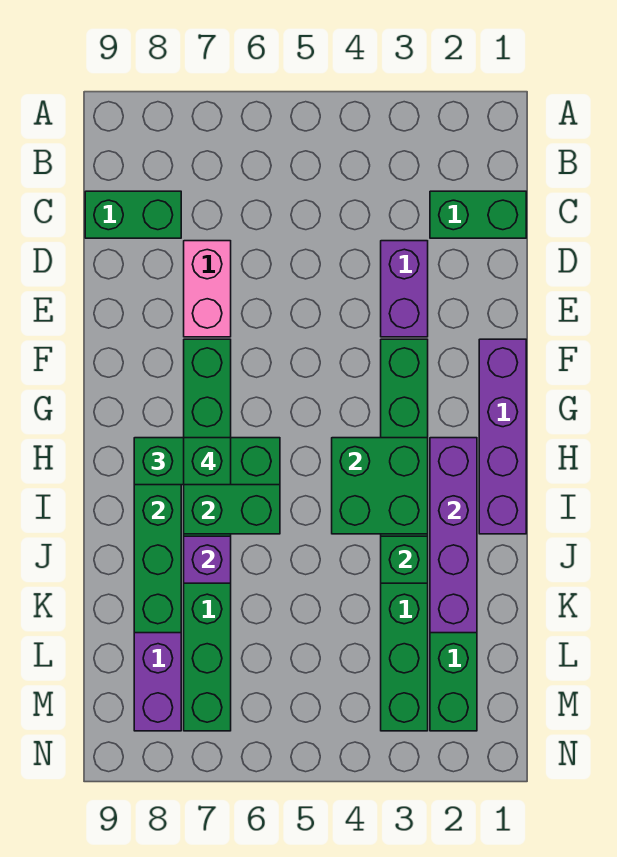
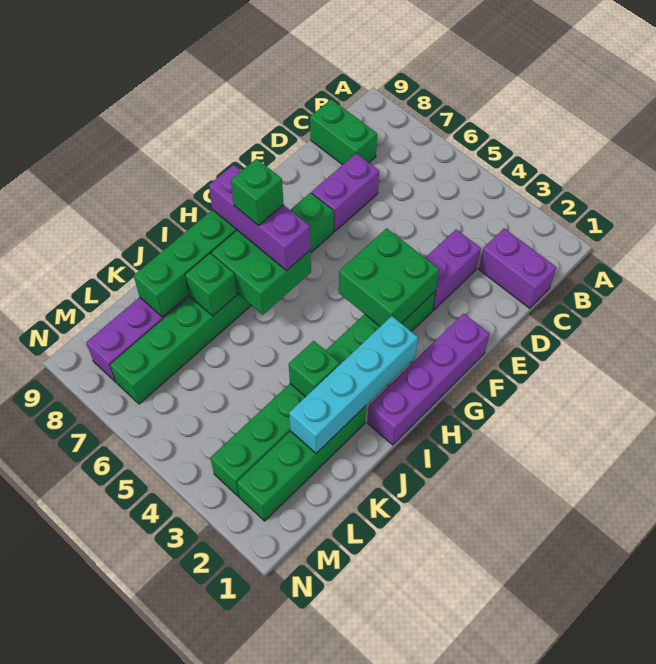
green 1x2 brick [430,191,526,238] -> purple 1x2 brick [479,228,556,308]
pink 1x2 brick [184,241,231,337] -> purple 1x2 brick [312,154,379,231]
purple 1x4 brick [430,438,477,633] -> cyan 1x4 brick [289,316,418,453]
green 2x2 brick [332,438,428,534] -> green 2x2 brick moved to [339,228,439,326]
green 1x3 brick [134,438,280,485] -> purple 1x3 brick [209,165,311,271]
purple 1x1 brick [184,536,231,583] -> green 1x1 brick [185,253,237,316]

